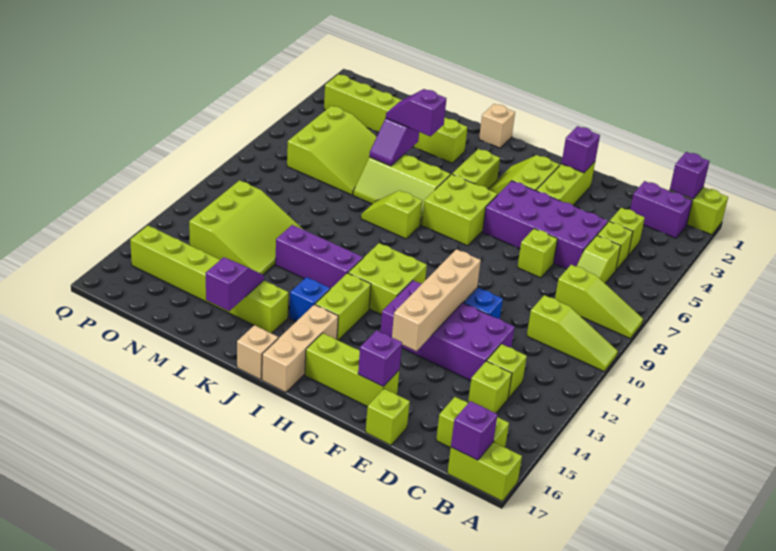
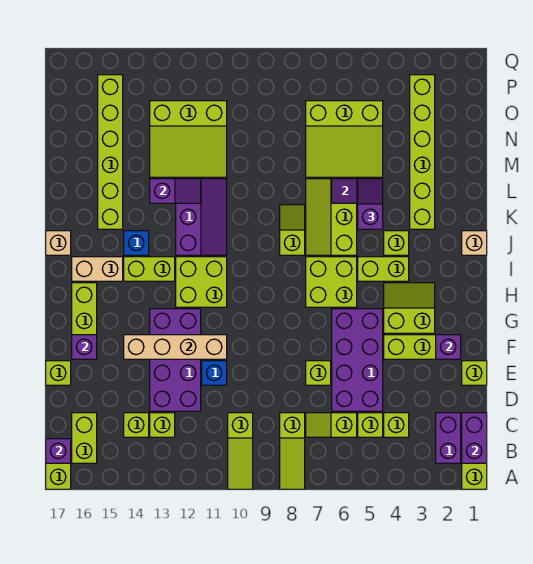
purple 1x1 brick [670,152,710,199] -> purple 1x2 brick [462,413,487,463]
none -> lime 1x1 brick [462,361,487,385]
tan 1x3 brick [262,305,338,392] -> tan 1x2 brick [72,257,123,281]
none -> lime 1x1 brick [384,231,409,255]
purple 1x2 slope [206,257,264,311] -> purple 1x2 slope moved to [150,179,201,203]

